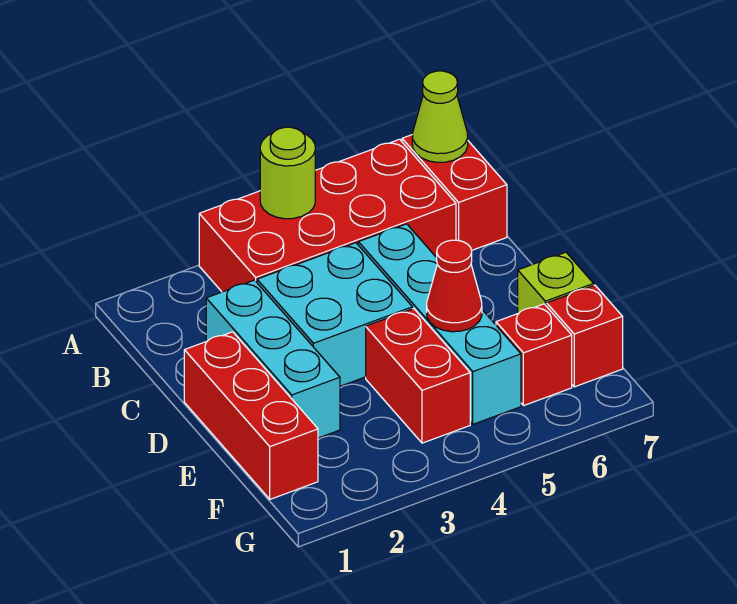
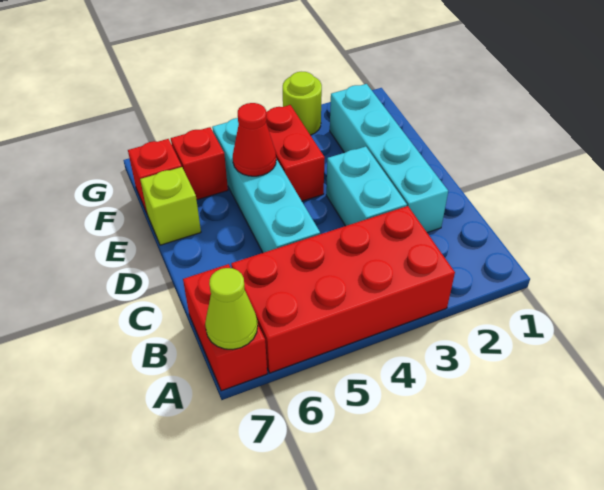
lime 1x1 round brick [260,127,315,219] -> lime 1x1 round brick moved to [283,72,322,135]
cyan 1x3 brick [206,280,340,438] -> cyan 1x4 brick [330,84,448,233]
cyan 2x2 brick [257,243,412,386] -> cyan 1x2 brick [326,146,407,226]
red 1x3 brick [184,332,318,499] -> none

